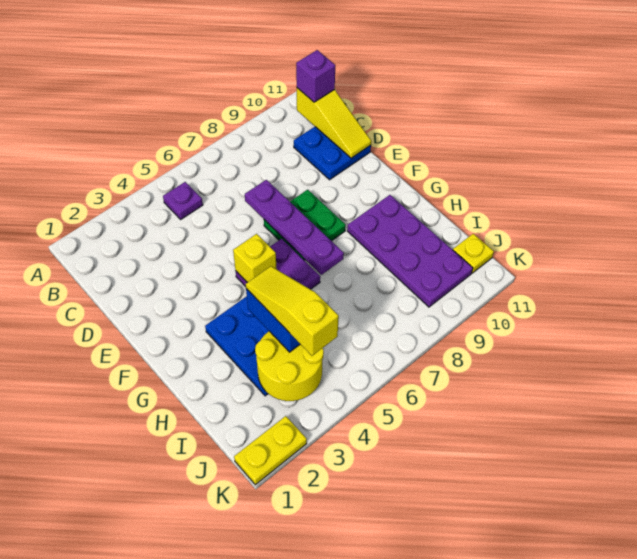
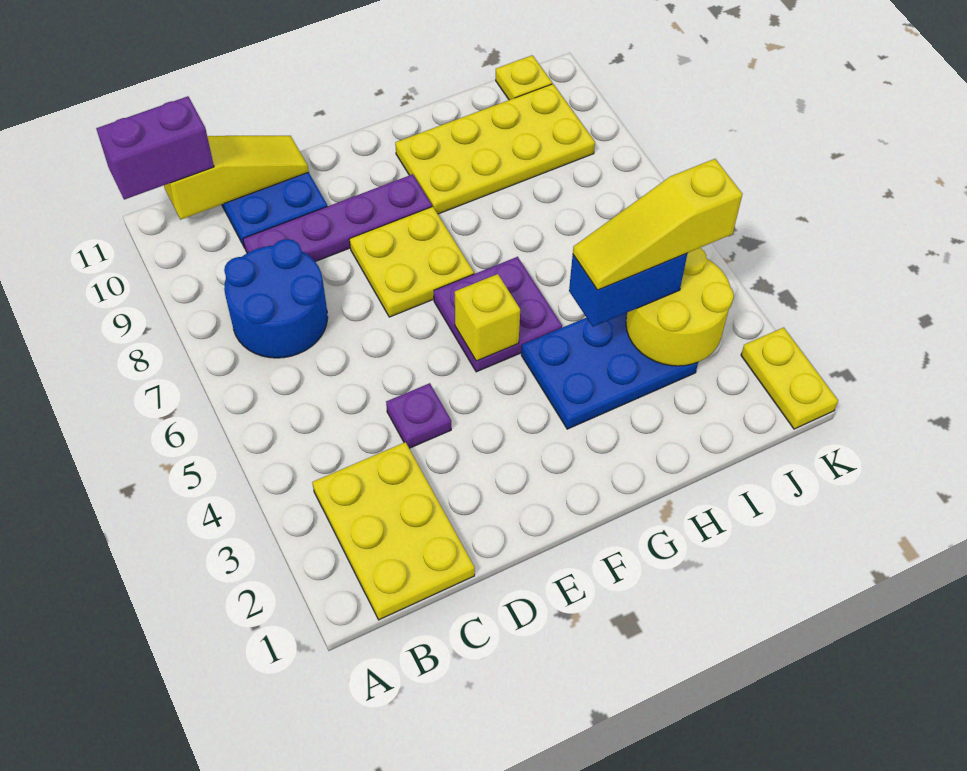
none -> yellow 2x3 plate [312,442,475,620]
purple 1x1 plate [163,182,203,219] -> purple 1x1 plate moved to [386,383,451,448]
none -> blue 2x2 round brick [224,239,328,358]
purple 1x1 brick [296,50,335,102] -> purple 1x2 brick [96,96,214,200]
purple 1x4 plate [245,180,344,275] -> purple 1x4 plate moved to [243,174,432,262]
green 2x2 plate [264,190,346,260] -> yellow 2x2 plate [349,207,474,317]
purple 2x4 plate [347,195,473,307] -> yellow 2x4 plate [395,84,595,214]

